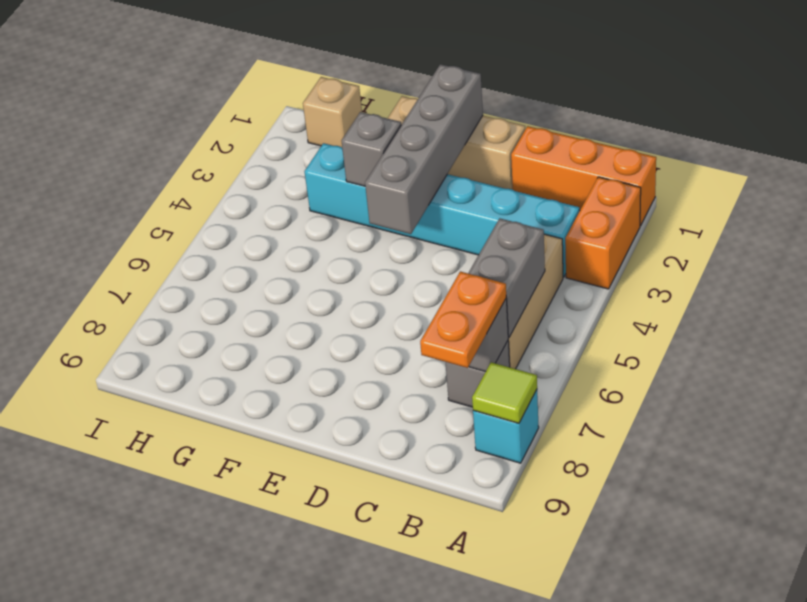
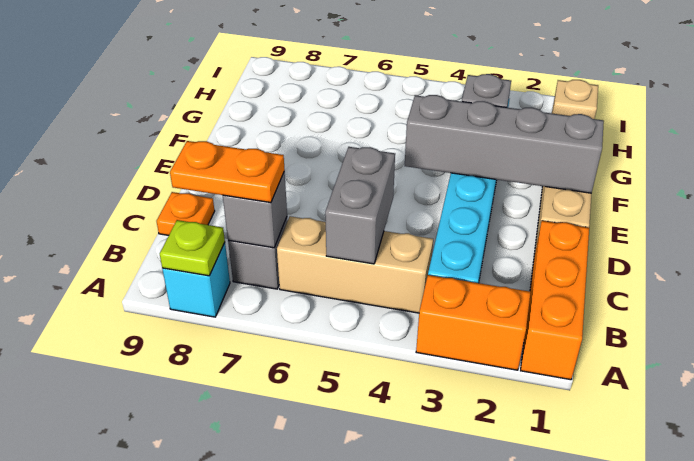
lime 1x1 tile [472,362,537,423] -> lime 1x1 plate [160,220,225,276]
grey 1x2 brick [468,218,545,337] -> grey 1x2 brick turned to [325,147,395,264]
none -> orange 1x1 plate [157,192,215,235]

